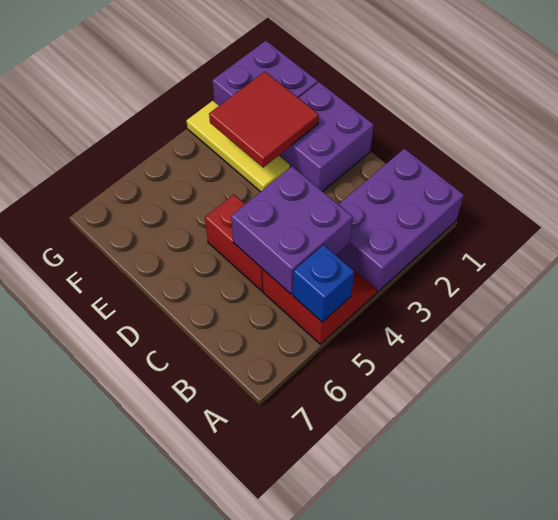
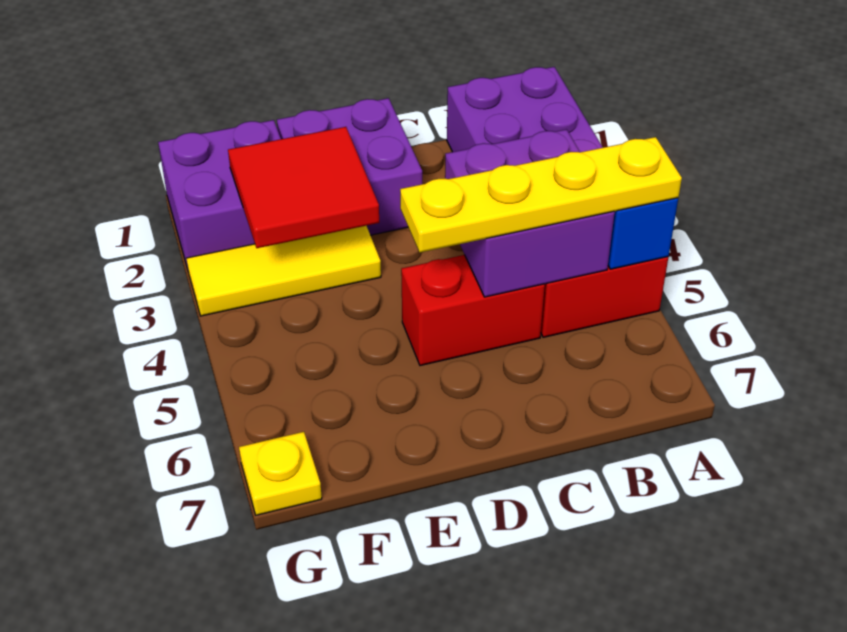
none -> yellow 1x4 plate [400,137,682,253]
none -> yellow 1x1 plate [239,432,322,515]

